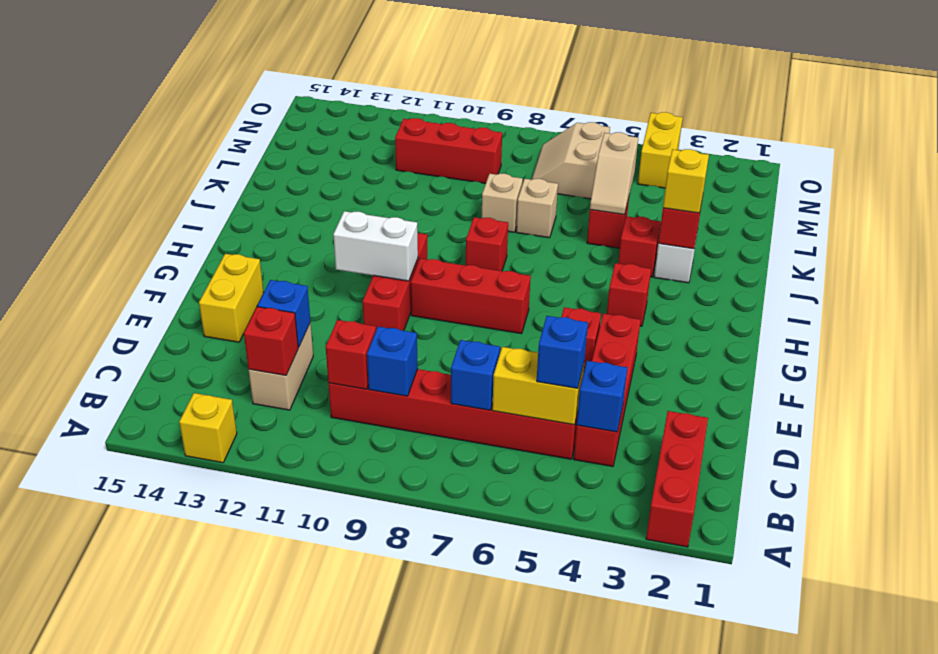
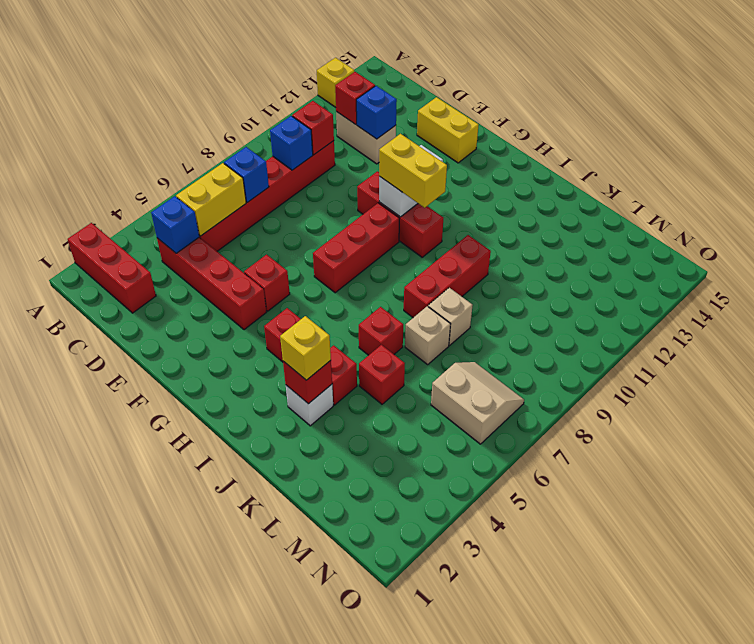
blue 1x1 brick [537,316,588,388] -> none
red 1x1 brick [466,217,508,271] -> red 1x1 brick moved to [359,307,403,355]
tan 1x2 slope [590,132,638,215] -> none
red 1x3 brick [395,118,502,183] -> red 1x3 brick moved to [404,235,491,318]
yellow 1x2 brick [638,112,683,188] -> yellow 1x2 brick moved to [379,134,447,208]

